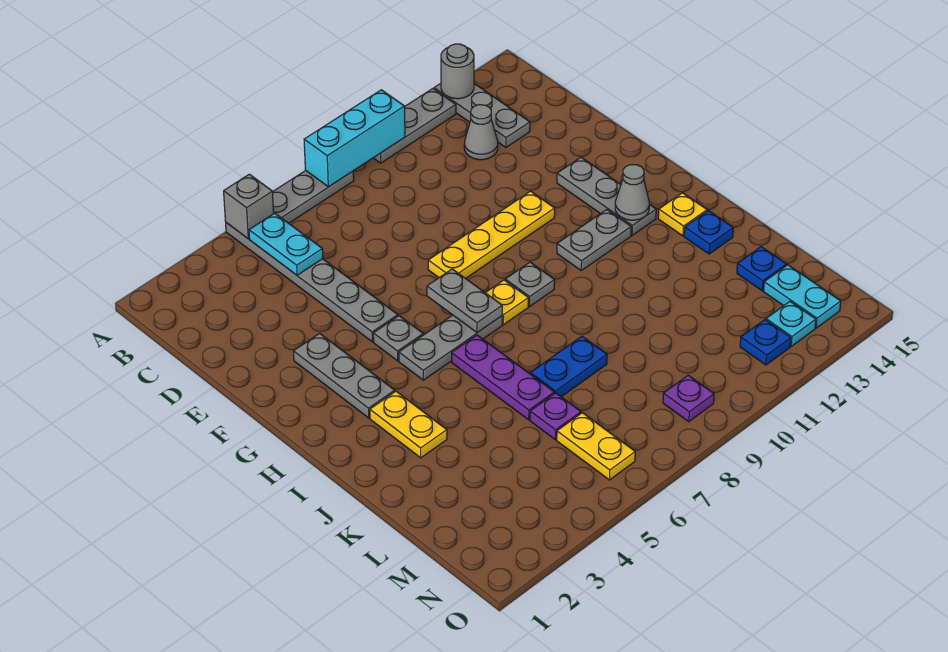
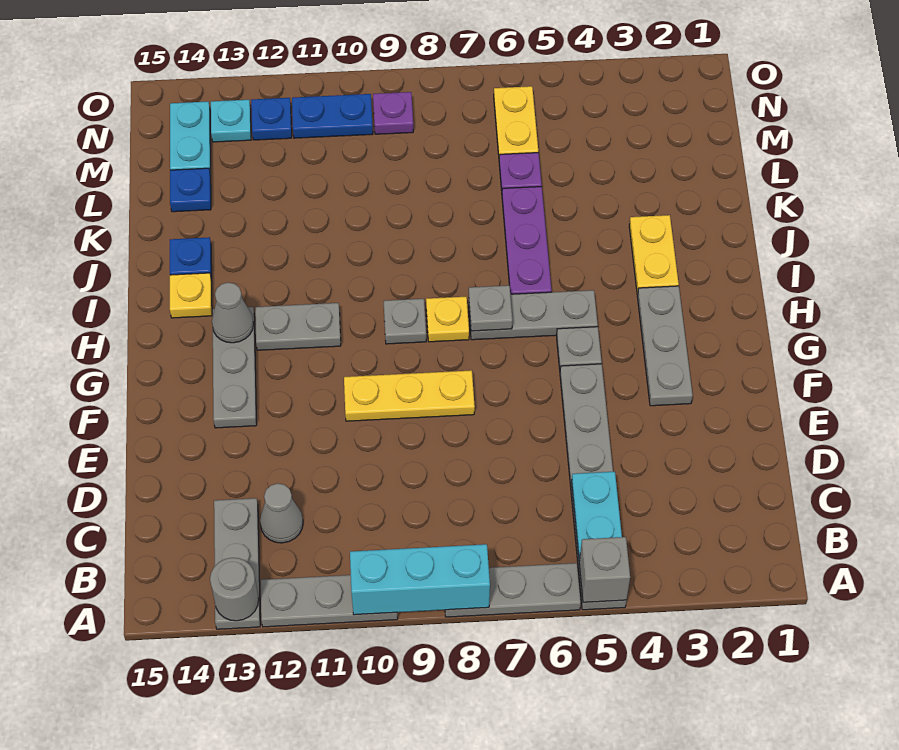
yellow 1x4 plate [428,191,555,278] -> yellow 1x3 plate [344,370,475,421]
grey 1x2 plate [427,269,502,333] -> grey 1x1 plate [469,285,512,331]
blue 1x2 plate [530,336,607,397] -> blue 1x2 plate moved to [292,94,373,138]

